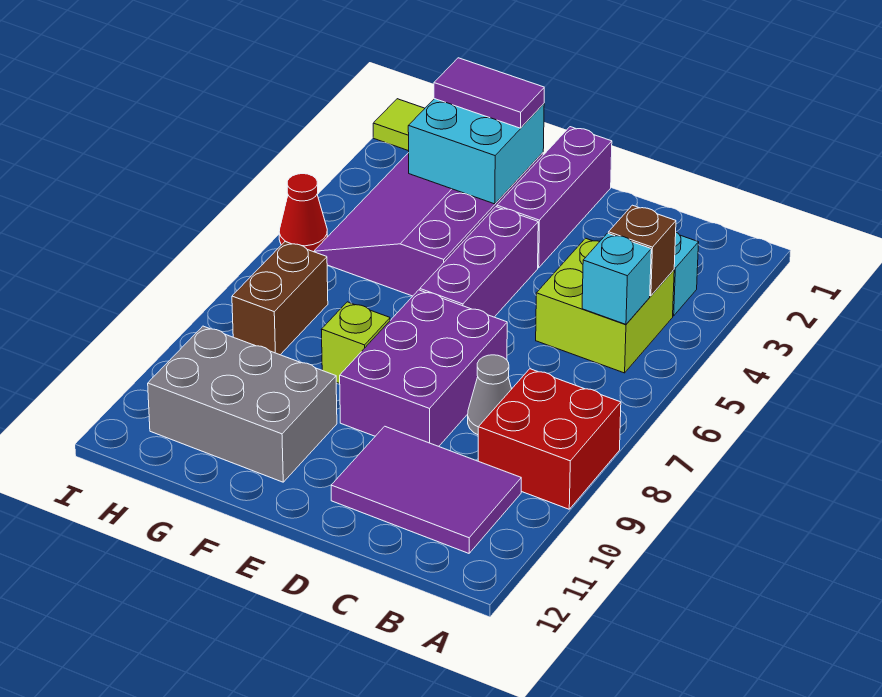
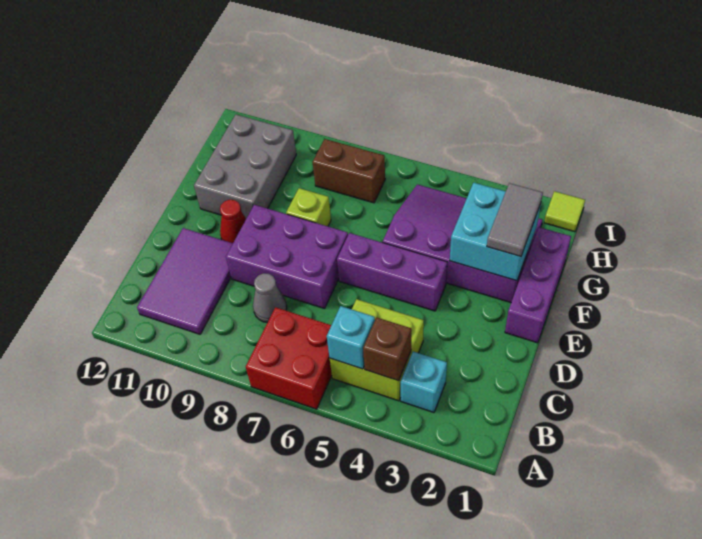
red 2x2 brick [478,369,621,509] -> red 2x2 brick moved to [246,307,332,409]
purple 1x3 brick [497,127,612,268] -> purple 1x3 brick turned to [505,227,571,343]
purple 1x2 tile [434,58,544,128] -> grey 1x2 tile [487,183,543,256]
red 1x1 cone [279,174,327,252] -> red 1x1 cone moved to [220,200,246,243]

